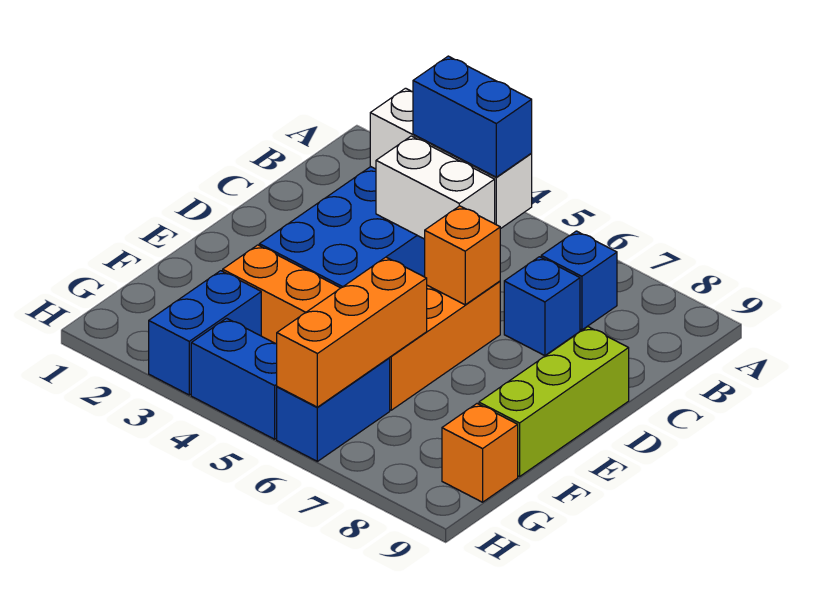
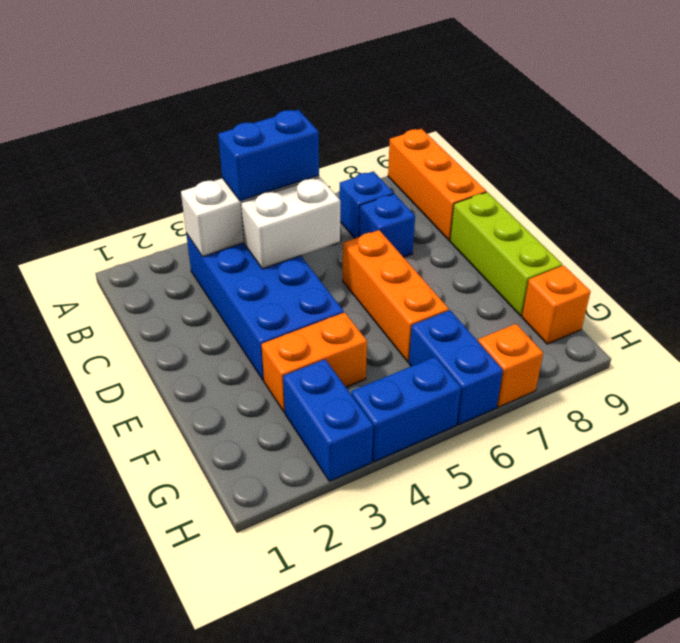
orange 1x1 brick [425,206,500,305] -> orange 1x1 brick moved to [478,324,543,407]
orange 1x3 brick [277,257,427,407] -> orange 1x3 brick moved to [388,129,486,241]

